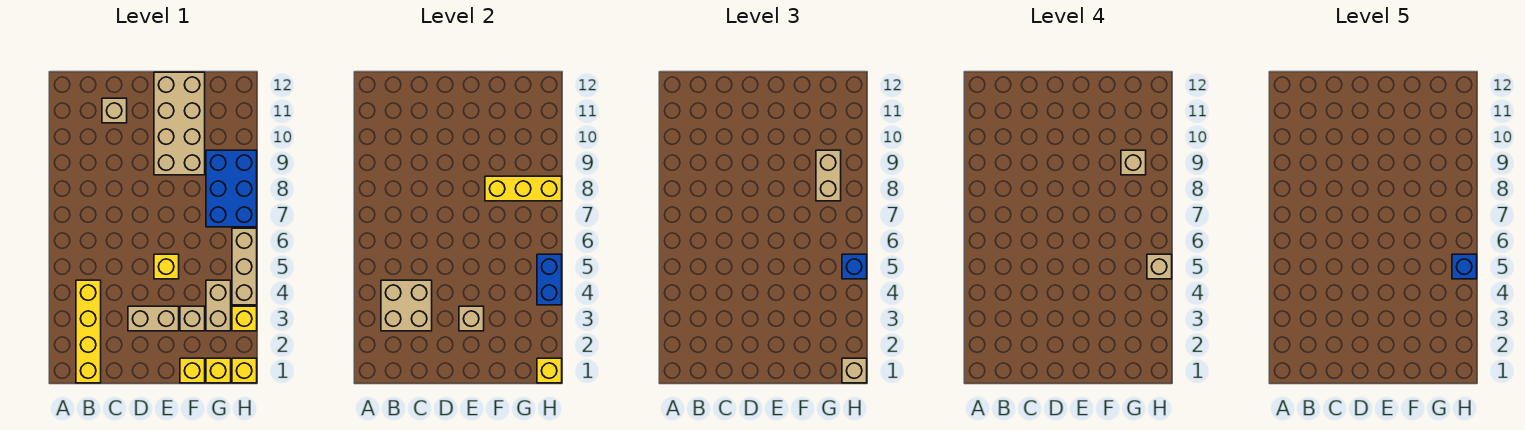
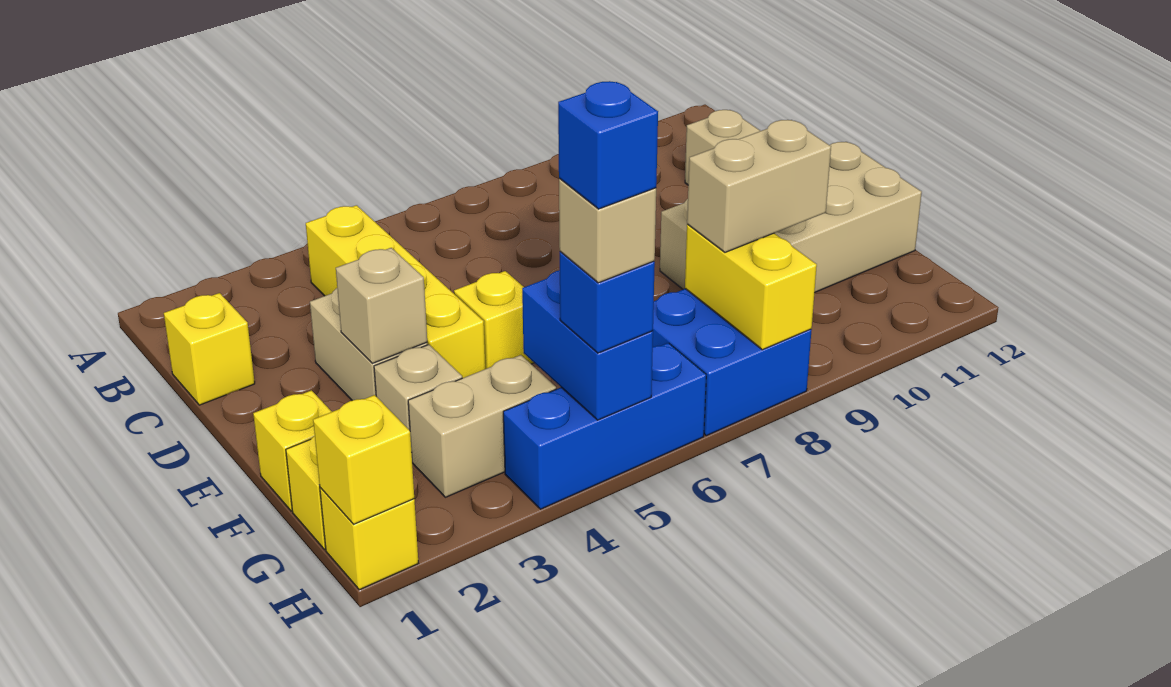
yellow 1x4 brick [76,280,101,383] -> yellow 1x4 brick turned to [306,205,485,378]
tan 2x2 brick [381,280,432,331] -> none
yellow 1x3 brick [485,176,562,201] -> yellow 1x2 brick [685,224,817,350]
blue 2x3 brick [206,150,257,227] -> blue 2x2 brick [653,289,811,436]
tan 1x1 brick [1121,150,1146,175] -> none
tan 1x1 brick [842,358,867,383] -> none
yellow 1x1 brick [232,306,257,331] -> yellow 1x1 brick moved to [164,293,255,405]
tan 1x3 brick [232,228,257,305] -> blue 1x3 brick [503,343,706,509]
blue 1x2 brick [537,254,562,305] -> blue 1x2 brick turned to [522,270,653,420]

